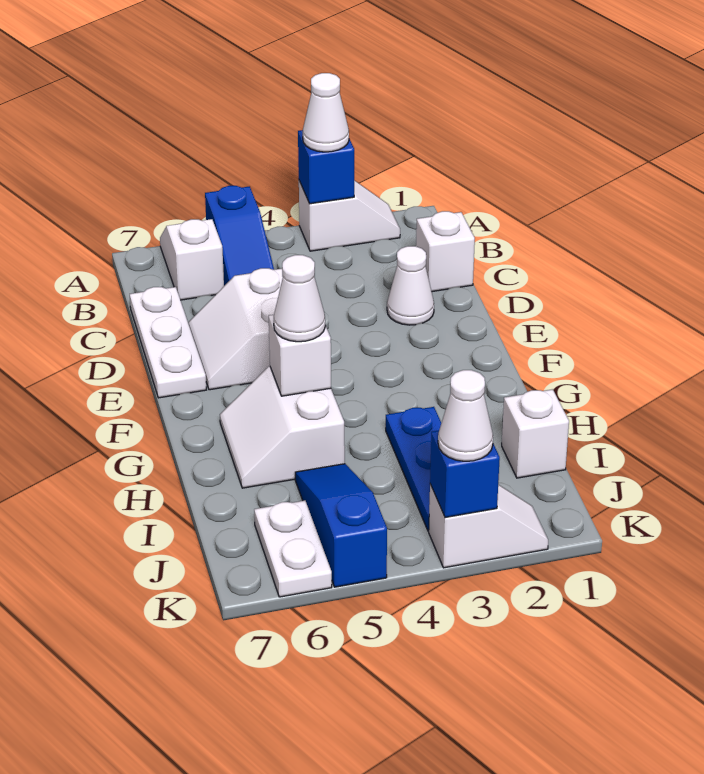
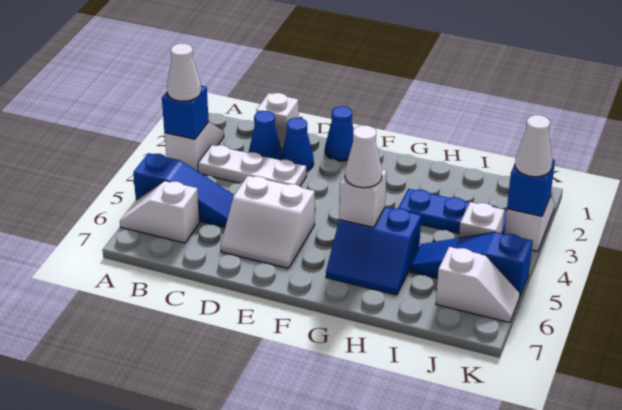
none -> blue 1x1 cone [249,111,282,160]
white 1x3 plate [130,287,206,398] -> white 1x3 plate moved to [198,145,306,186]
white 1x1 cone [387,246,434,325] -> blue 1x1 cone [281,118,314,171]
none -> blue 1x1 cone [325,106,354,161]
white 2x2 slope [220,366,345,488] -> blue 2x2 slope [326,207,421,295]
white 1x1 brick [502,389,569,478] -> white 1x1 brick moved to [459,202,505,238]
white 1x2 plate [254,500,332,597] -> white 1x2 slope [436,247,520,323]

